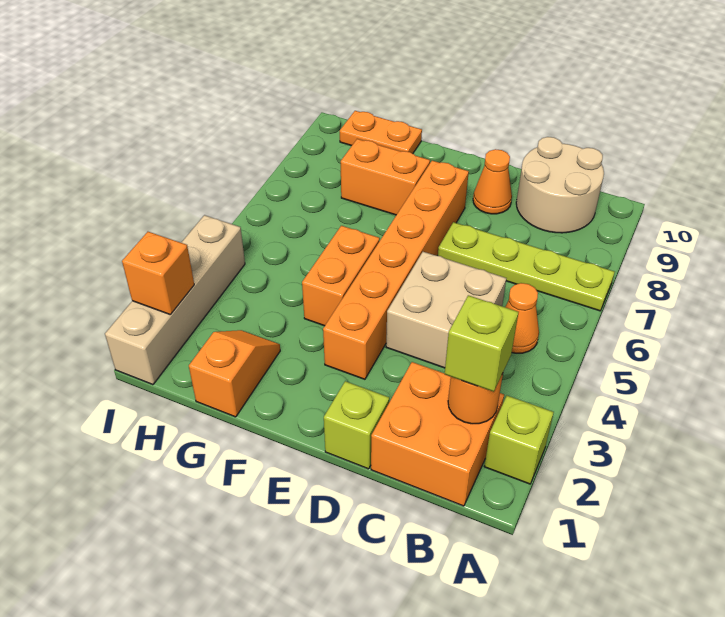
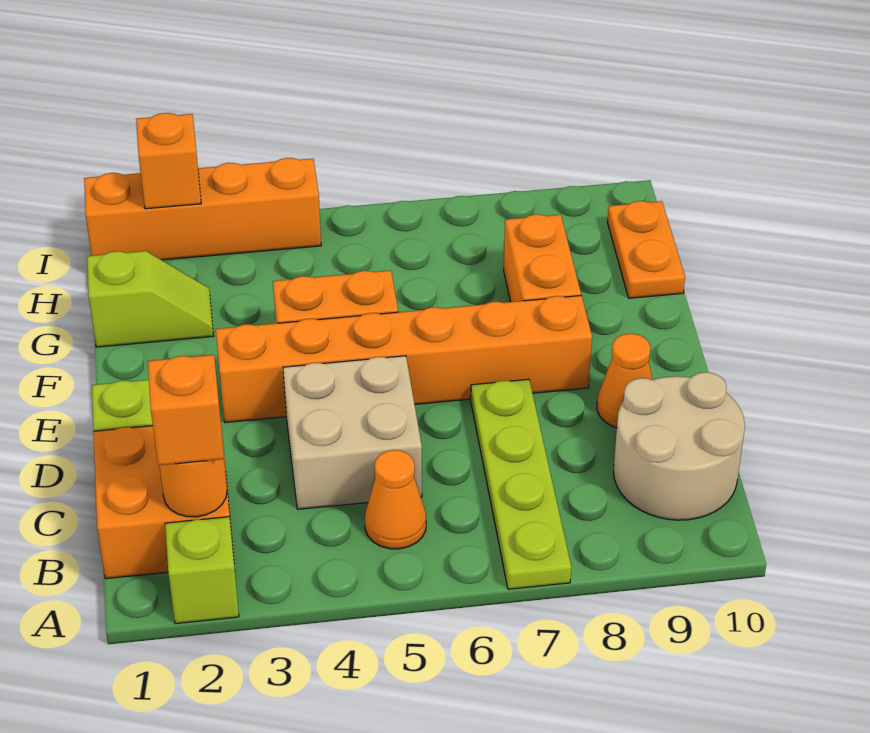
lime 1x1 brick [445,295,519,392] -> orange 1x1 brick [148,355,224,465]
orange 1x2 slope [189,330,280,417] -> lime 1x2 slope [87,251,213,347]
tan 1x4 brick [105,215,245,385] -> orange 1x4 brick [84,158,321,260]

